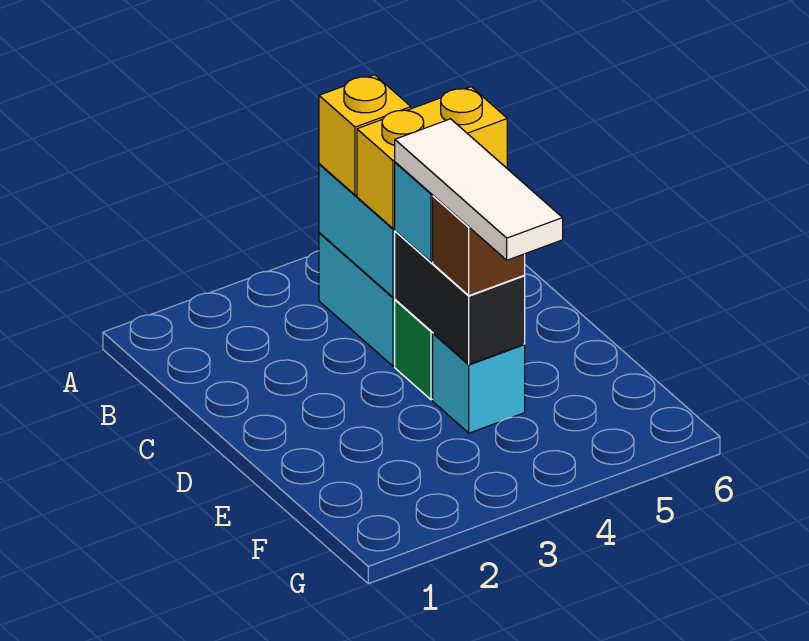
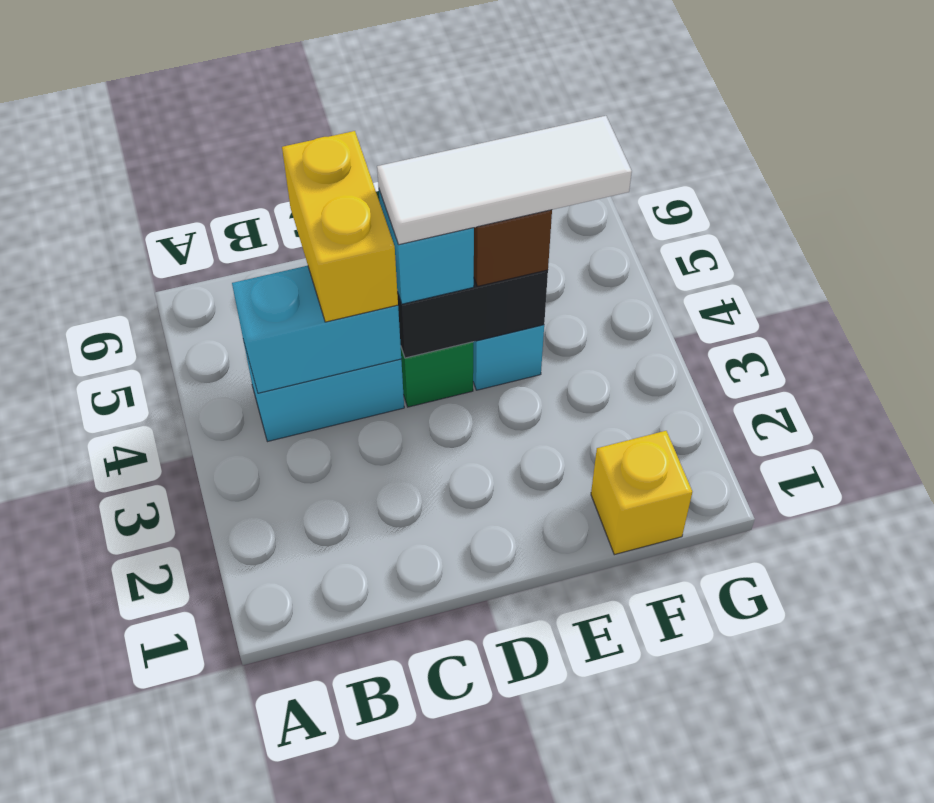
yellow 1x1 brick [319,75,411,195] -> yellow 1x1 brick moved to [591,431,692,555]

